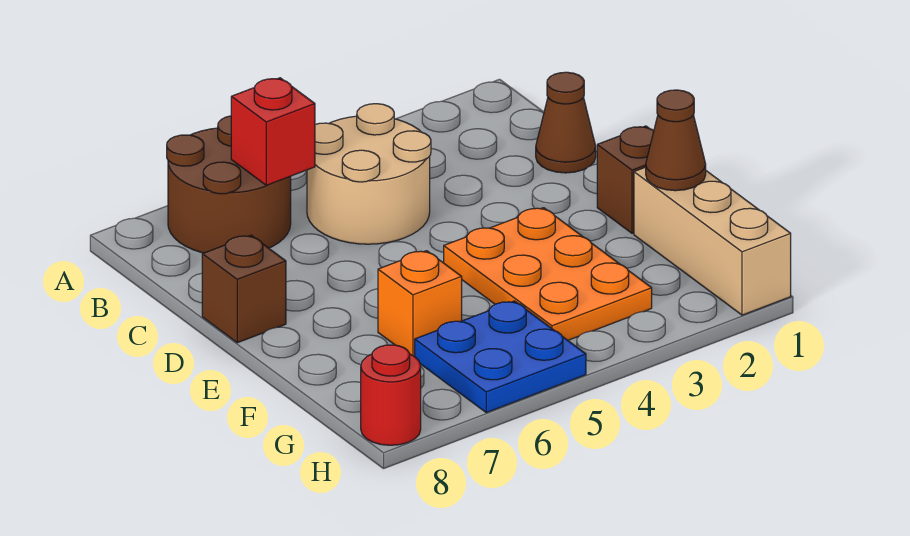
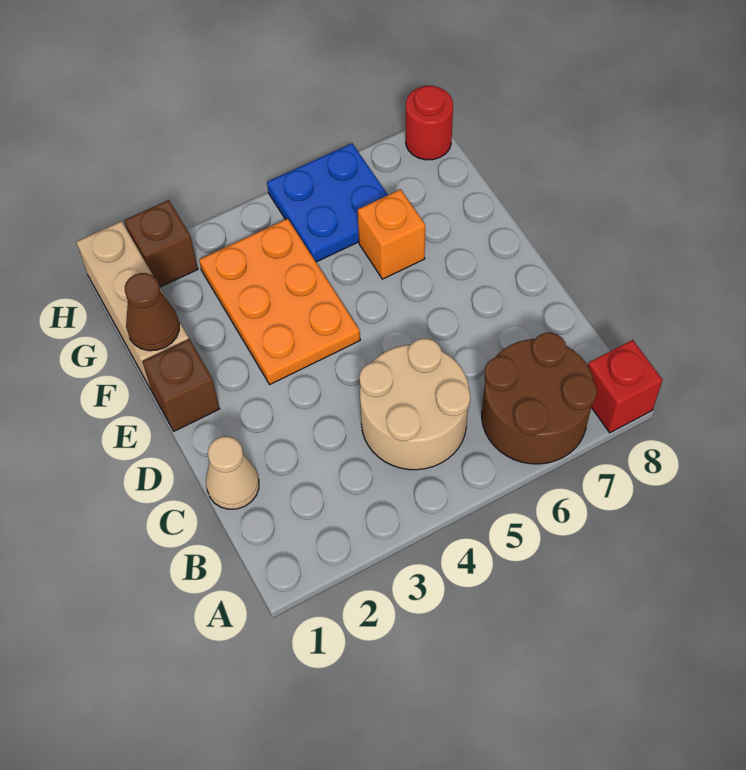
red 1x1 brick [231,78,315,185] -> red 1x1 brick moved to [588,340,663,433]
brown 1x1 cone [536,72,596,173] -> tan 1x1 cone [206,437,259,509]
brown 1x1 brick [202,235,286,343] -> brown 1x1 brick moved to [124,200,198,287]

